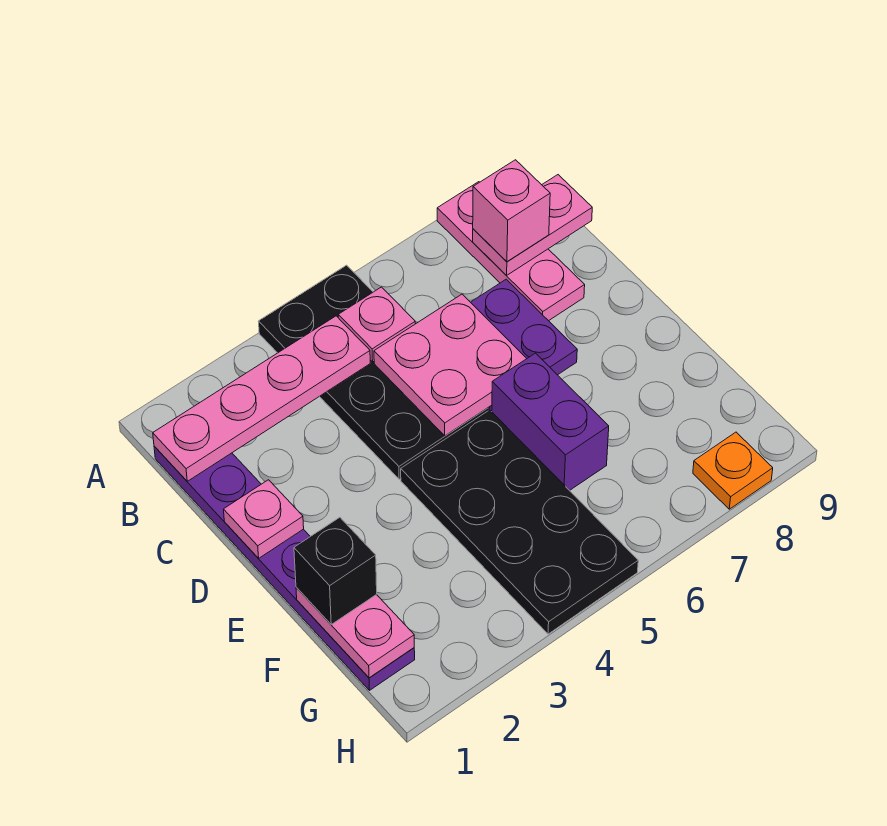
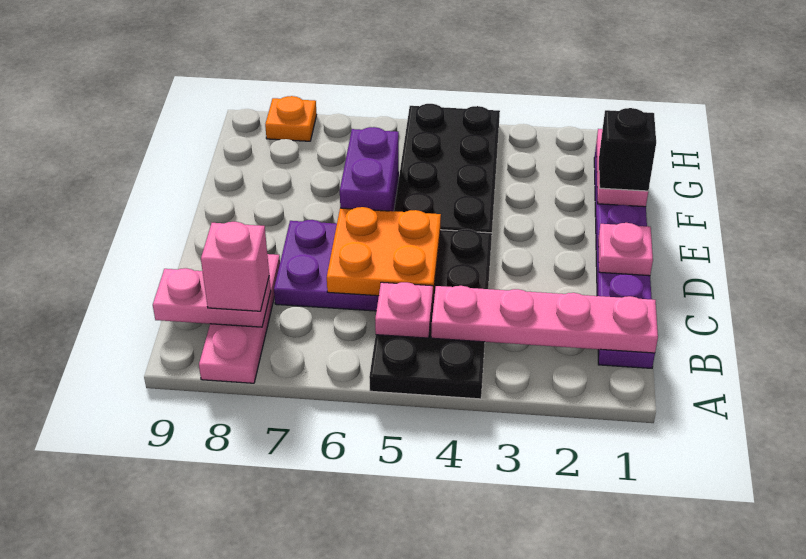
pink 2x2 plate [374,294,527,436] -> orange 2x2 plate [327,207,441,296]

